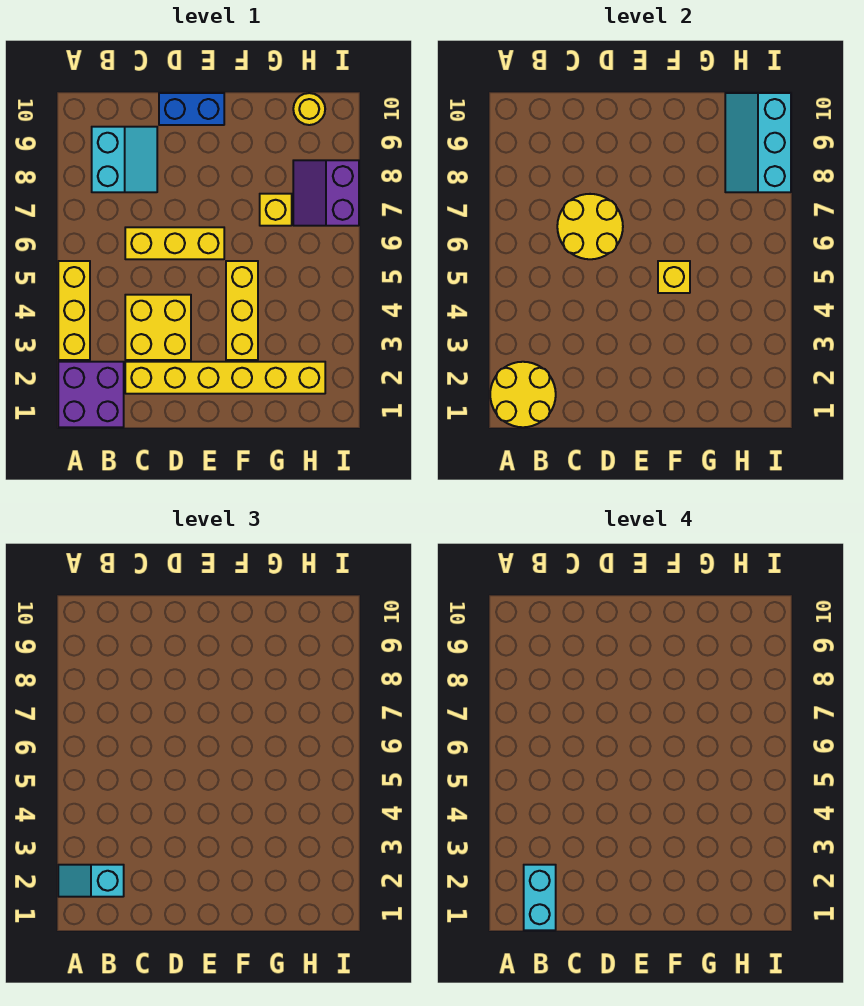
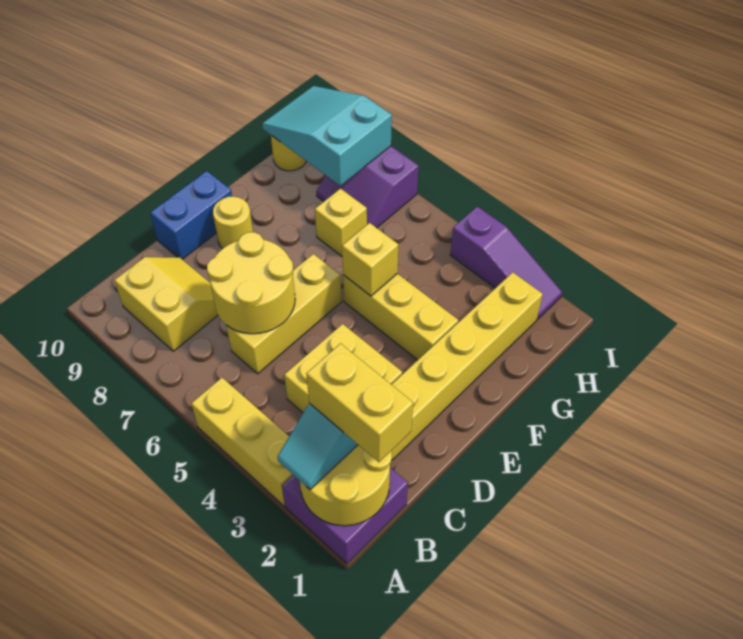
cyan 1x2 brick [524,865,556,930] -> yellow 1x2 brick [306,344,413,462]
cyan 2x2 slope [92,127,157,192] -> yellow 2x2 slope [114,257,218,351]
none -> yellow 1x1 round brick [213,197,253,249]
cyan 2x3 slope [725,93,791,192] -> cyan 2x3 slope turned to [262,86,392,186]
none -> purple 1x3 slope [450,207,562,319]

